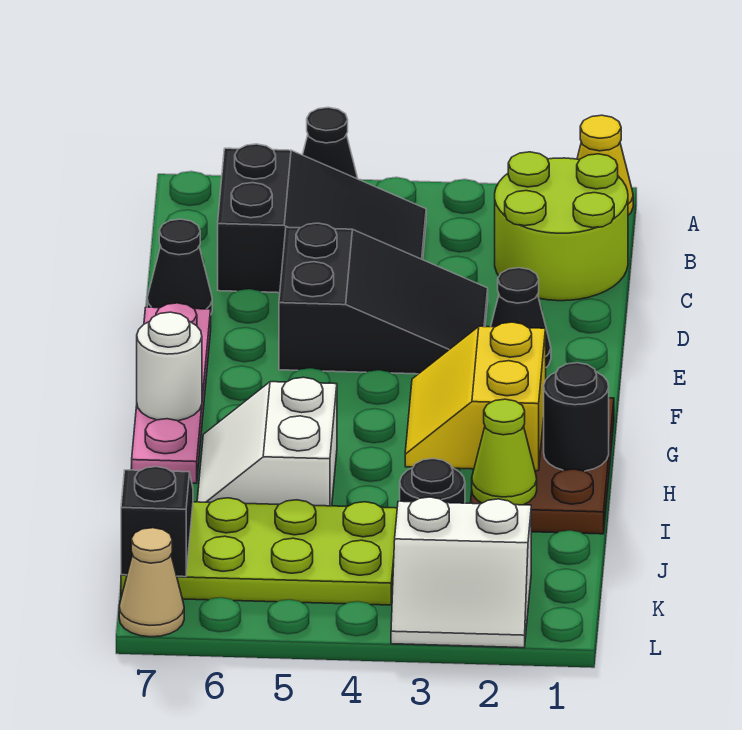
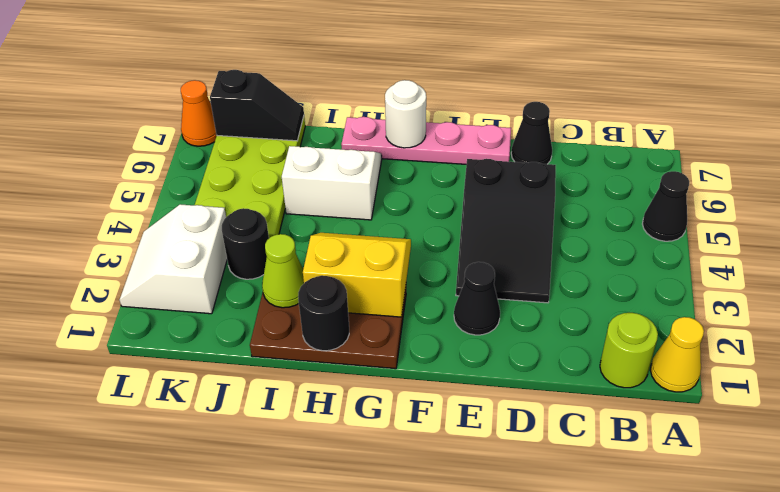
lime 2x2 round brick [495,152,628,301] -> lime 1x1 round brick [600,313,658,388]
black 2x3 slope [218,144,426,293] -> none
tan 1x1 cone [119,528,184,637] -> orange 1x1 cone [181,80,217,146]

